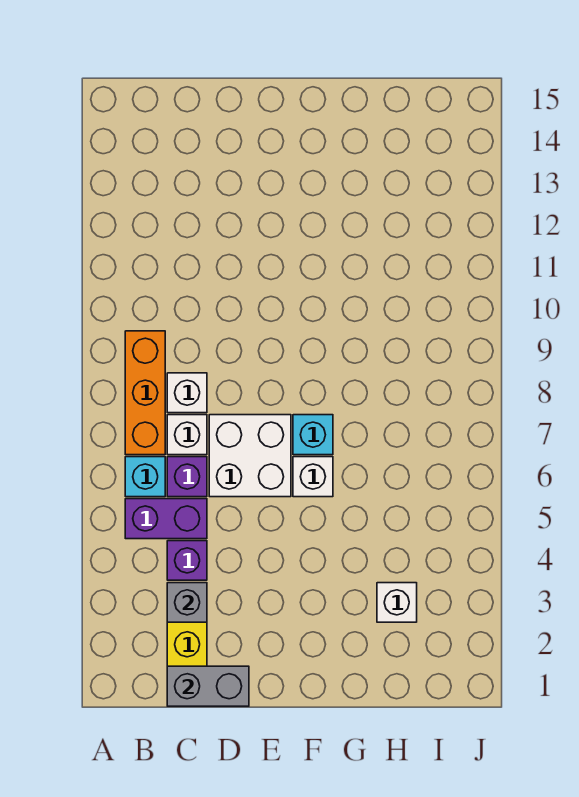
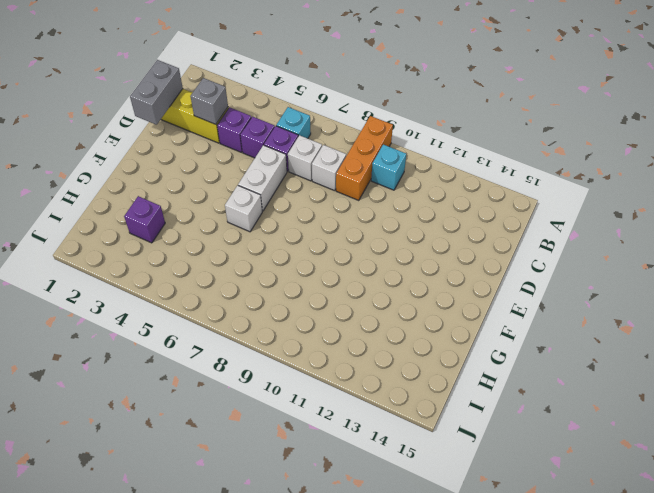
purple 1x2 brick [125,499,207,539] -> purple 1x1 brick [240,117,275,158]
orange 1x3 brick [125,331,165,455] -> orange 1x3 brick turned to [336,116,393,200]
white 2x2 brick [209,415,291,497] -> white 1x2 brick [238,145,287,211]
cyan 1x1 brick [293,415,333,455] -> cyan 1x1 brick moved to [371,145,406,190]
white 1x1 brick [377,583,417,622] -> purple 1x1 brick [124,196,165,243]

